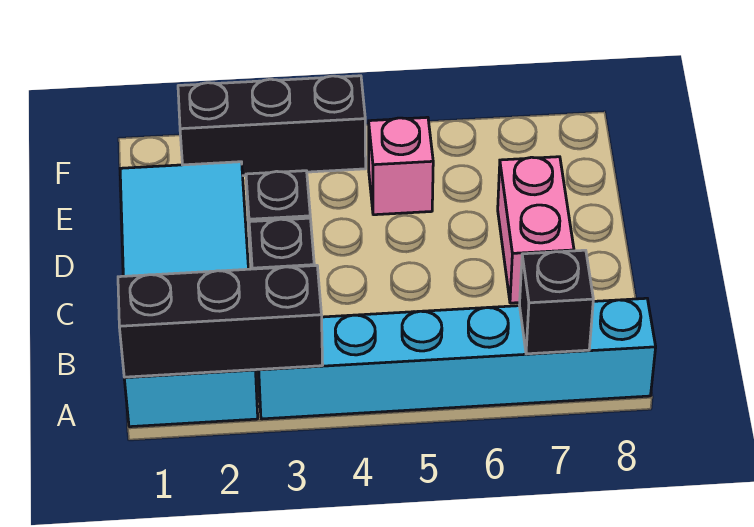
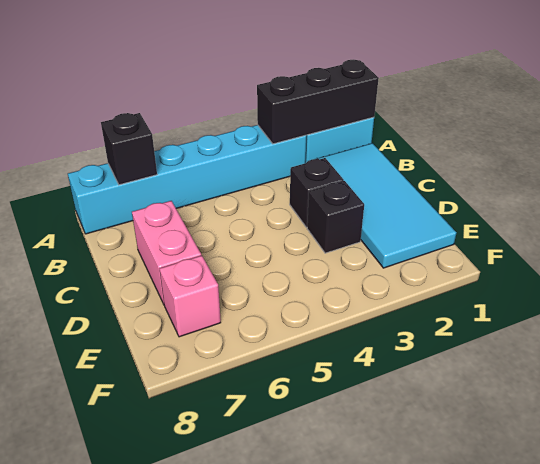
pink 1x1 brick [369,117,433,215] -> pink 1x1 brick moved to [159,255,221,337]
black 1x3 brick [178,76,366,176] -> none

